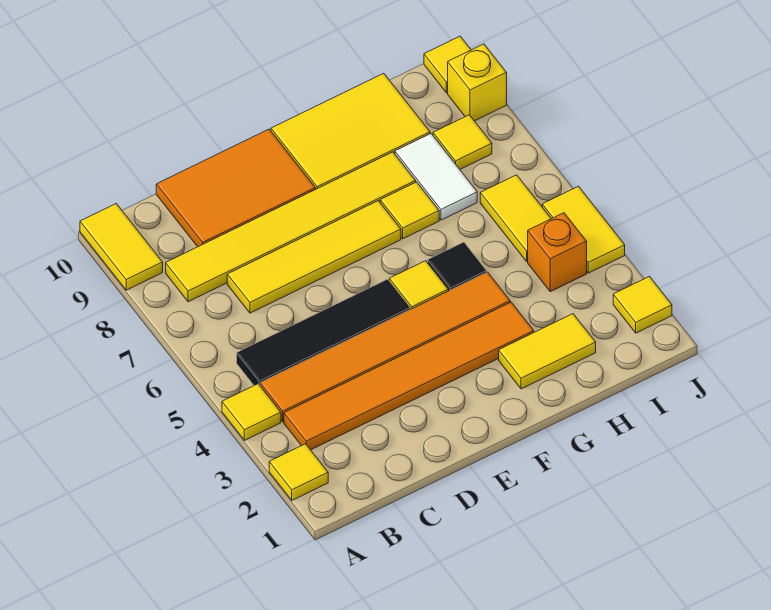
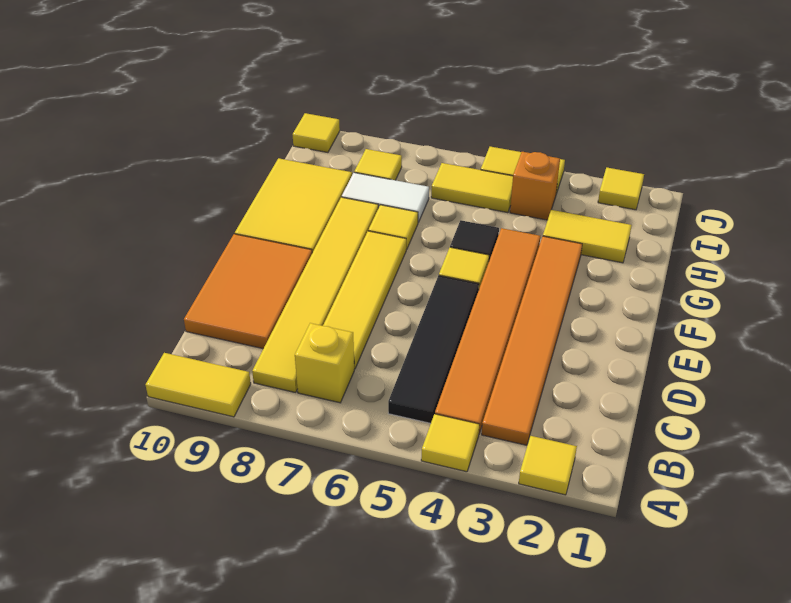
yellow 1x2 tile [499,314,596,389] -> yellow 1x2 tile turned to [543,210,632,263]
yellow 1x1 brick [448,44,507,121] -> yellow 1x1 brick moved to [295,323,354,403]

